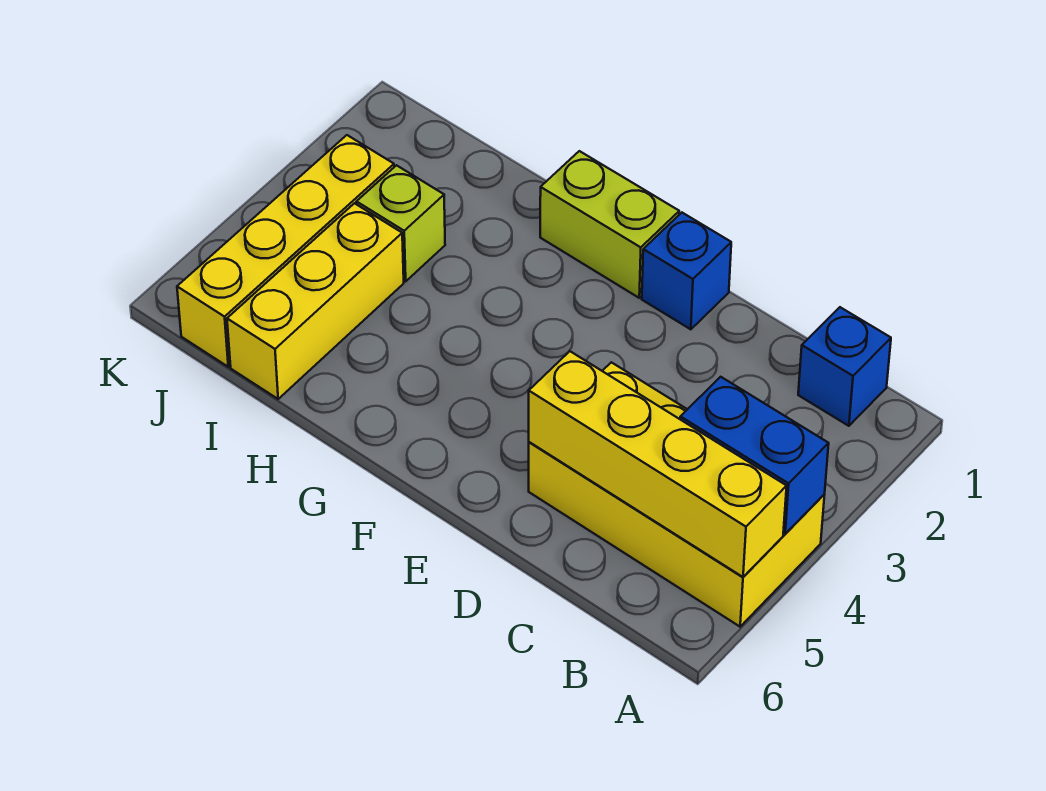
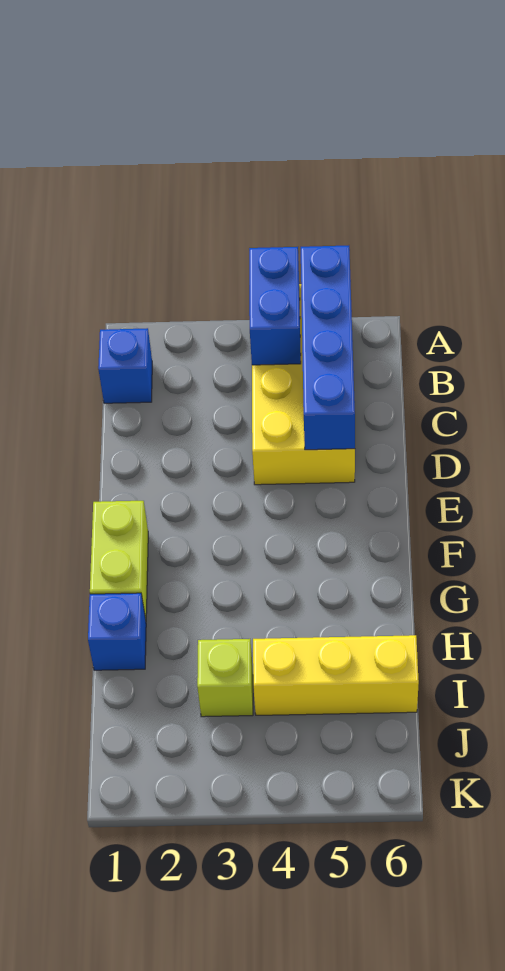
yellow 1x4 brick [529,351,787,577] -> blue 1x4 brick [301,246,355,450]
blue 1x1 brick [642,213,731,329] -> blue 1x1 brick moved to [88,593,146,670]
yellow 1x4 brick [177,135,394,367] -> none

